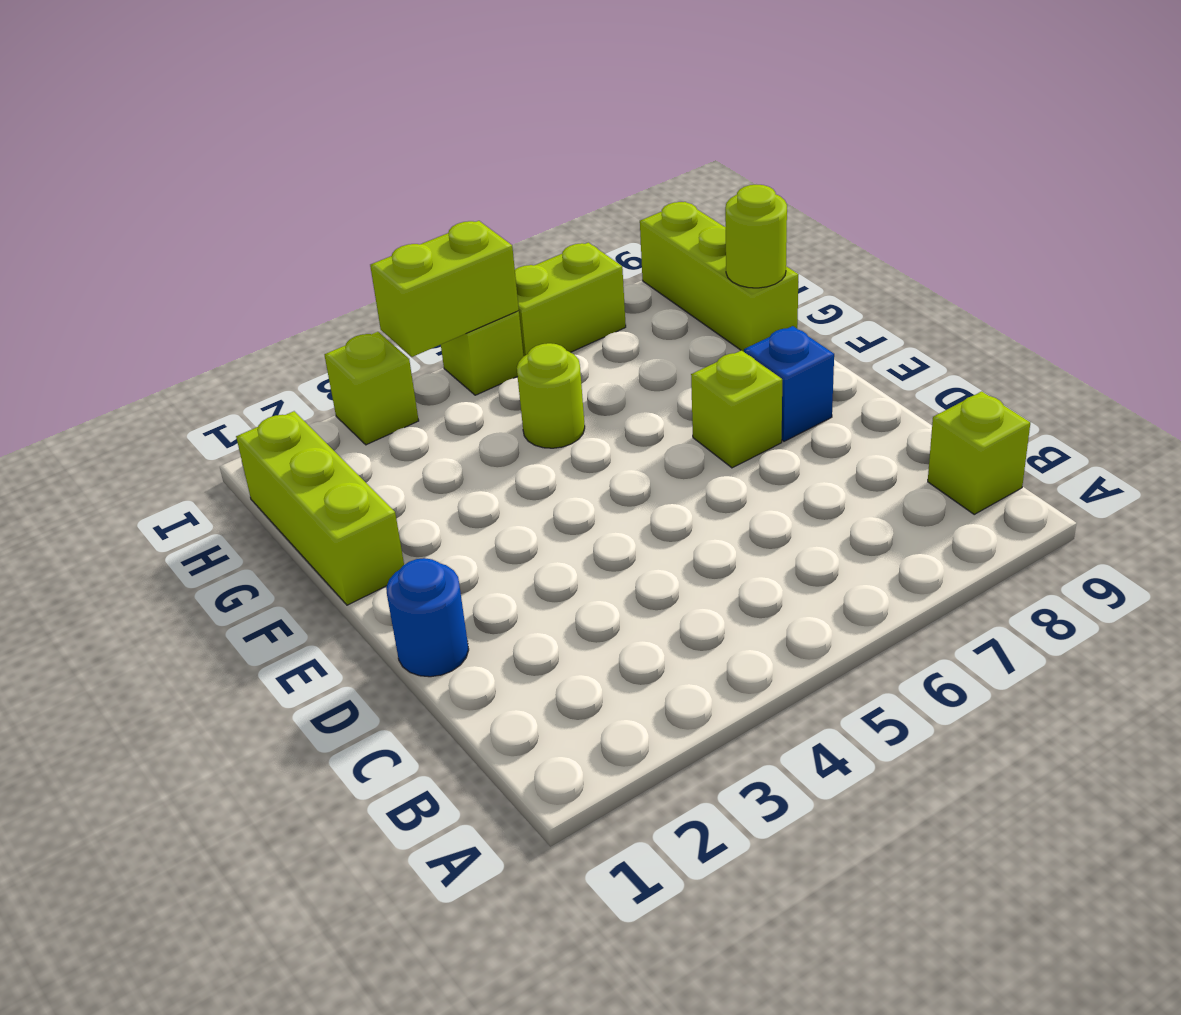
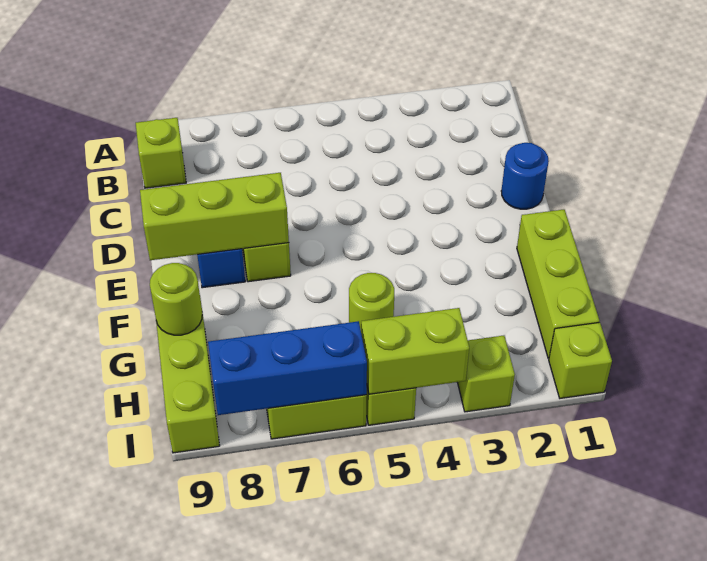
none -> lime 1x3 brick [140,173,289,260]
none -> lime 1x1 brick [549,322,612,398]
none -> blue 1x3 brick [208,321,367,415]

